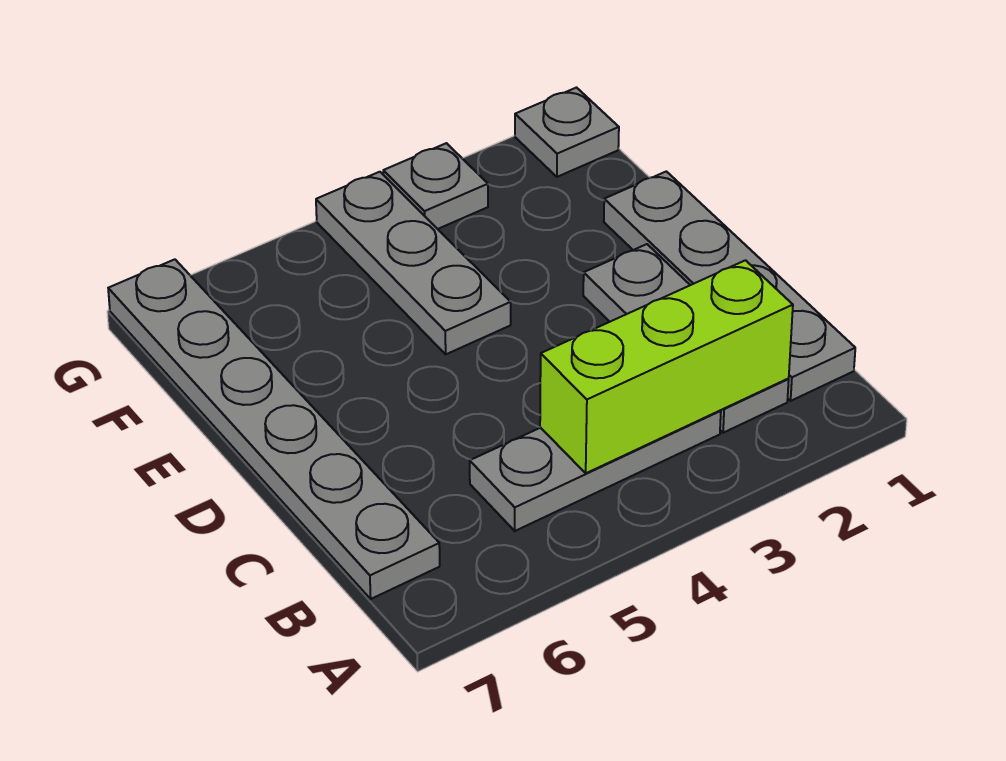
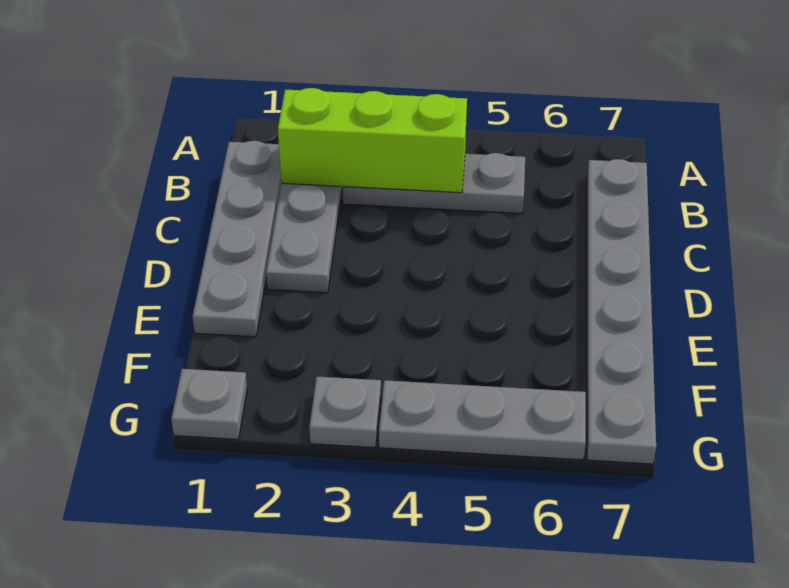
grey 1x3 plate [316,172,511,354] -> grey 1x3 plate turned to [379,380,586,460]

